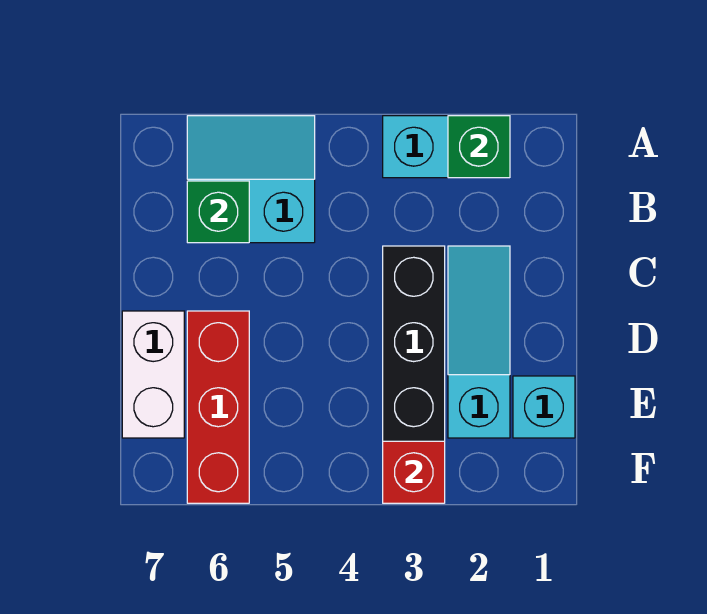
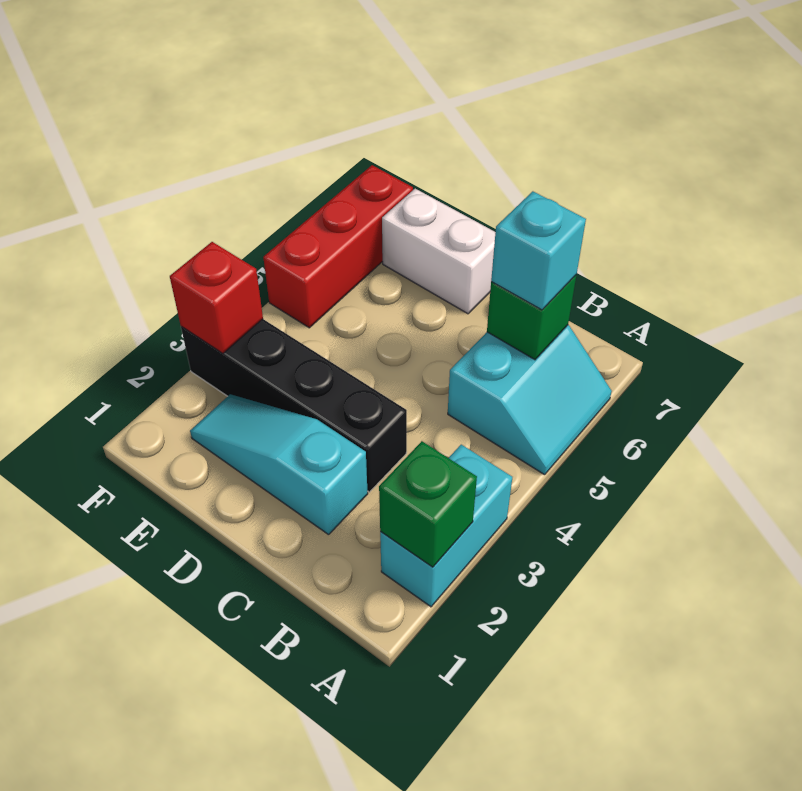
cyan 1x3 slope [448,246,510,438] -> cyan 1x3 slope turned to [190,394,368,535]
red 1x3 brick [187,311,249,503] -> red 1x3 brick turned to [263,165,413,328]
cyan 1x1 brick [513,376,575,438] -> cyan 1x1 brick moved to [491,191,586,310]

